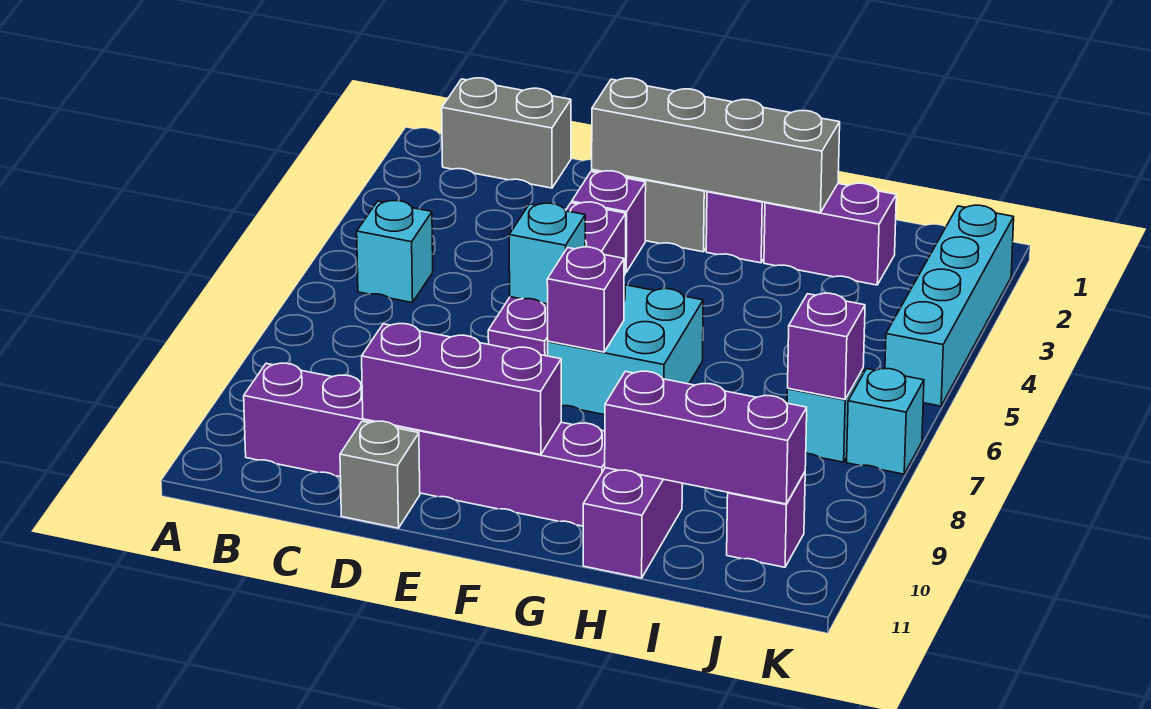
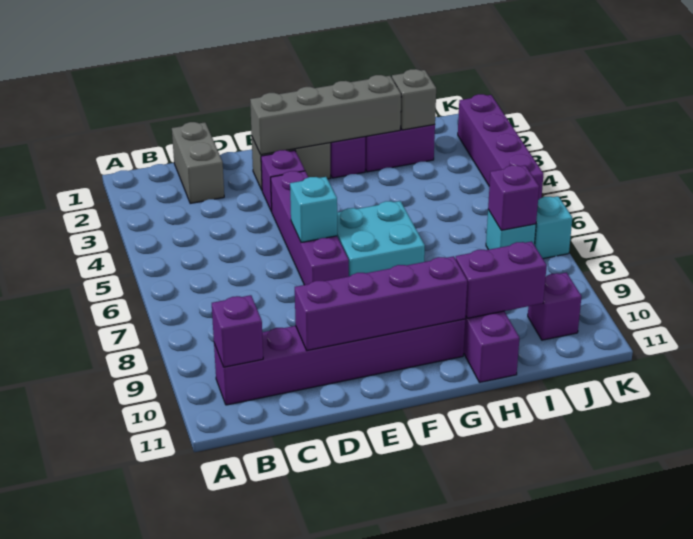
grey 1x2 brick [442,78,571,188] -> grey 1x2 brick turned to [172,122,224,204]
cyan 1x1 brick [357,201,433,303] -> none
purple 1x3 brick [362,324,561,455] -> purple 1x4 brick [295,256,467,350]
grey 1x1 brick [340,421,420,528] -> grey 1x1 brick moved to [392,69,436,130]
purple 1x1 brick [547,247,624,352] -> purple 1x1 brick moved to [212,295,263,367]
purple 1x3 brick [605,371,807,504] -> purple 1x2 brick [456,241,547,318]
cyan 1x4 brick [885,205,1014,406] -> purple 1x4 brick [458,94,543,200]

